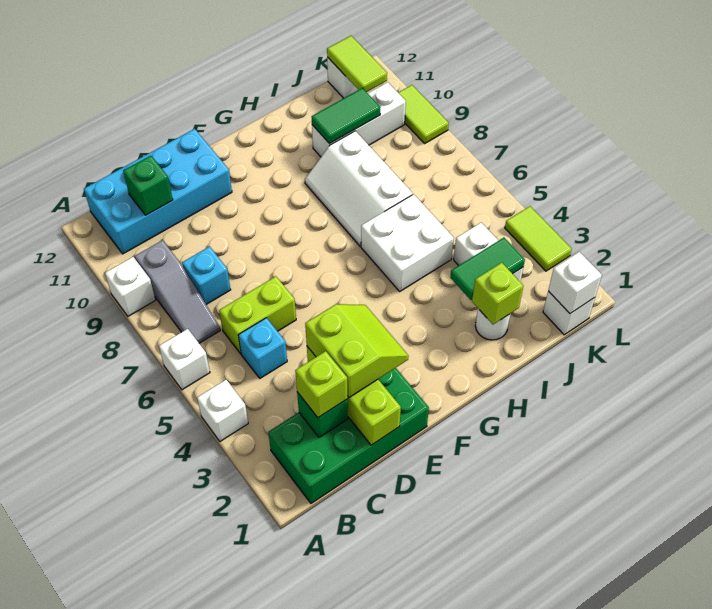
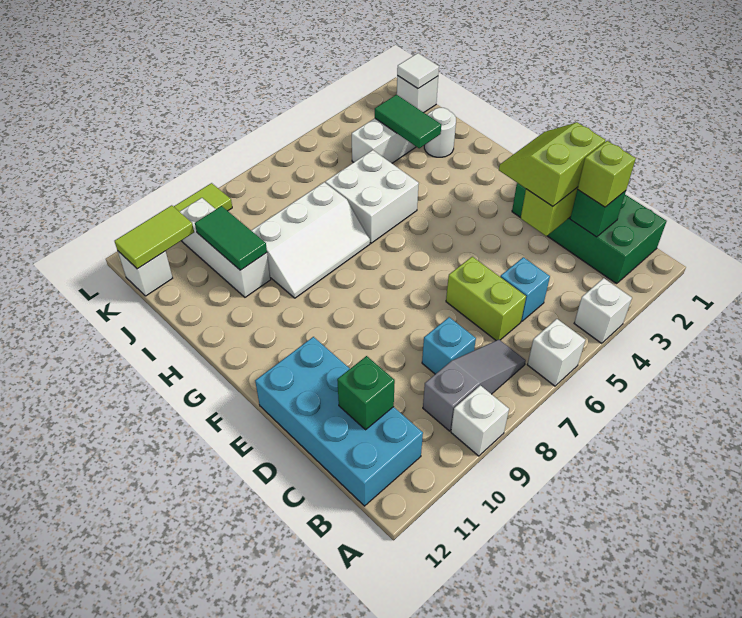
lime 1x1 brick [472,263,523,324] -> none
white 1x1 brick [548,252,602,314] -> white 1x1 tile [397,53,439,89]
lime 1x2 tile [505,206,572,271] -> none

